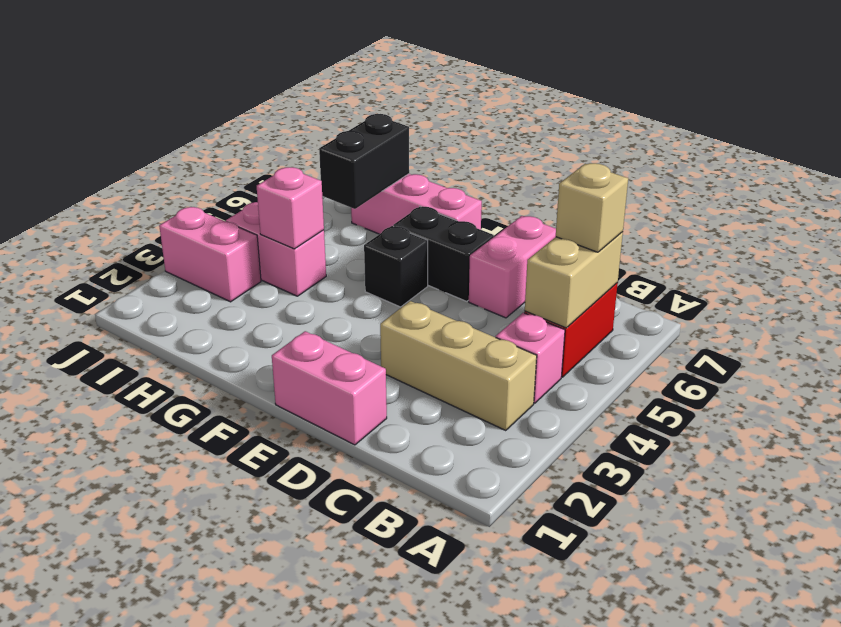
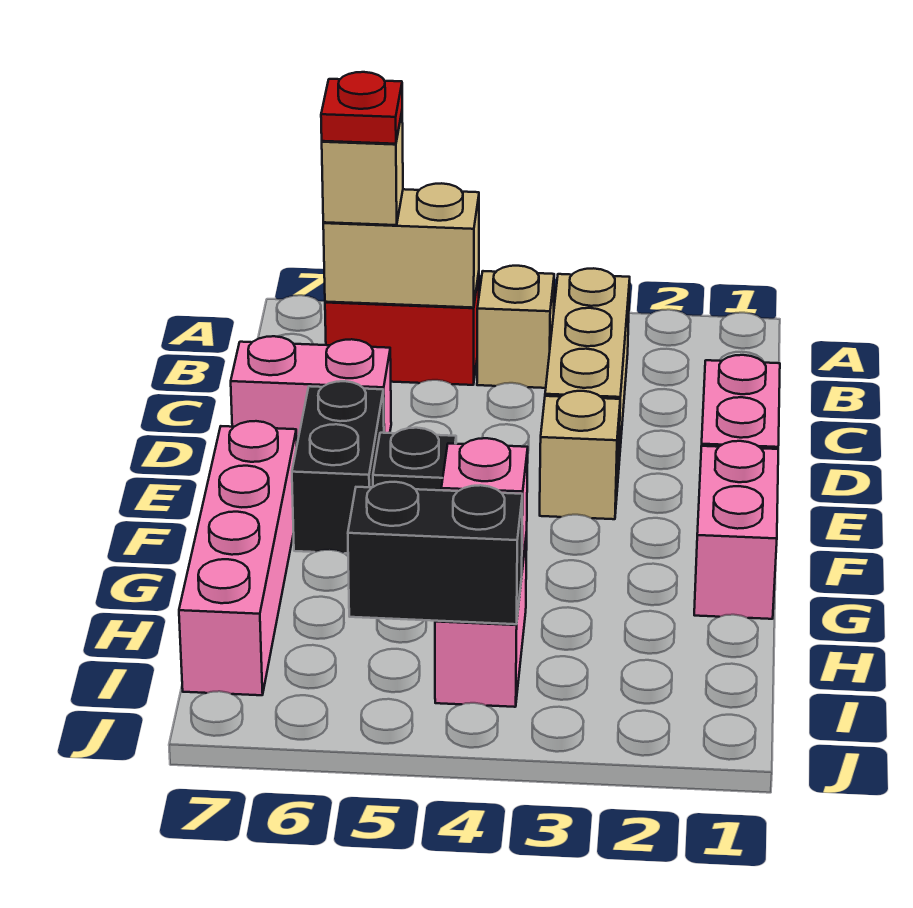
pink 1x1 brick [496,313,565,403] -> tan 1x1 brick [477,266,554,388]
none -> red 1x1 plate [321,72,402,144]
none -> tan 1x1 brick [540,391,620,519]
pink 1x3 brick [351,174,482,234] -> pink 1x4 brick [179,421,297,695]
black 1x2 brick [319,114,409,209] -> black 1x2 brick moved to [348,482,522,624]
pink 1x2 brick [159,207,261,302] -> pink 1x2 brick moved to [694,441,778,619]

